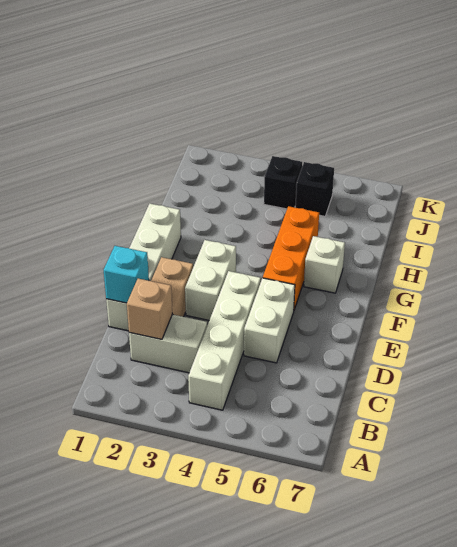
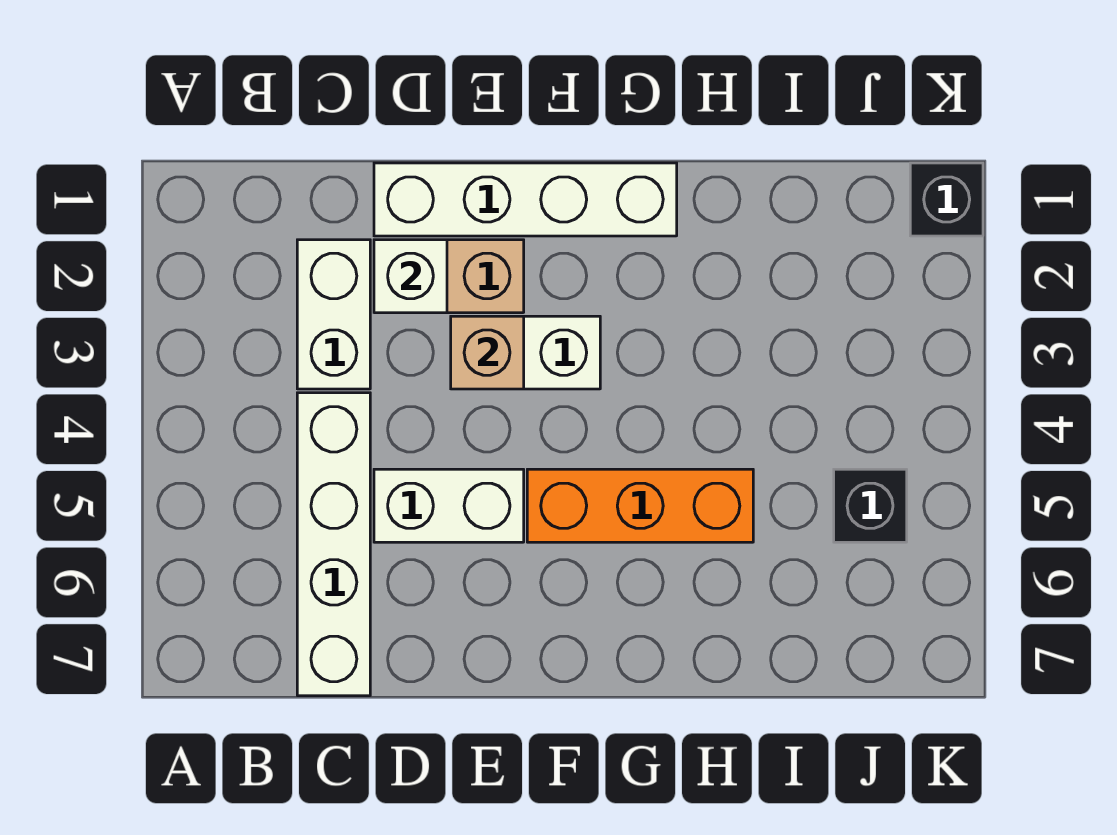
white 1x4 brick [188,271,261,410] -> white 1x4 brick turned to [297,393,370,696]
tan 1x1 brick [127,279,172,339] -> tan 1x1 brick moved to [451,316,524,389]
cyan 1x1 brick [104,246,149,303] -> none
white 1x1 brick [304,236,345,293] -> white 1x1 brick moved to [374,240,447,313]
black 1x1 brick [264,156,302,209] -> black 1x1 brick moved to [910,163,983,236]

